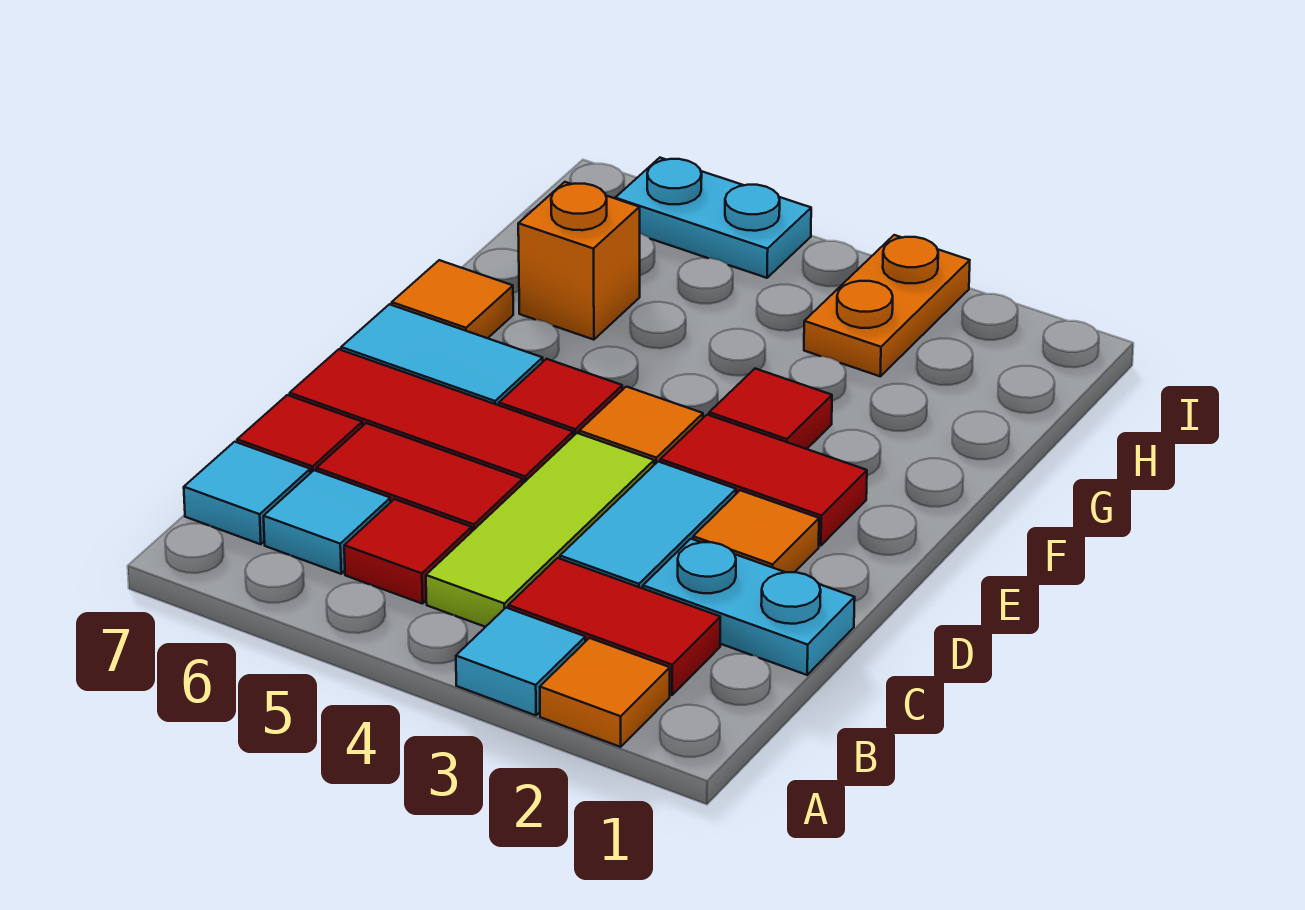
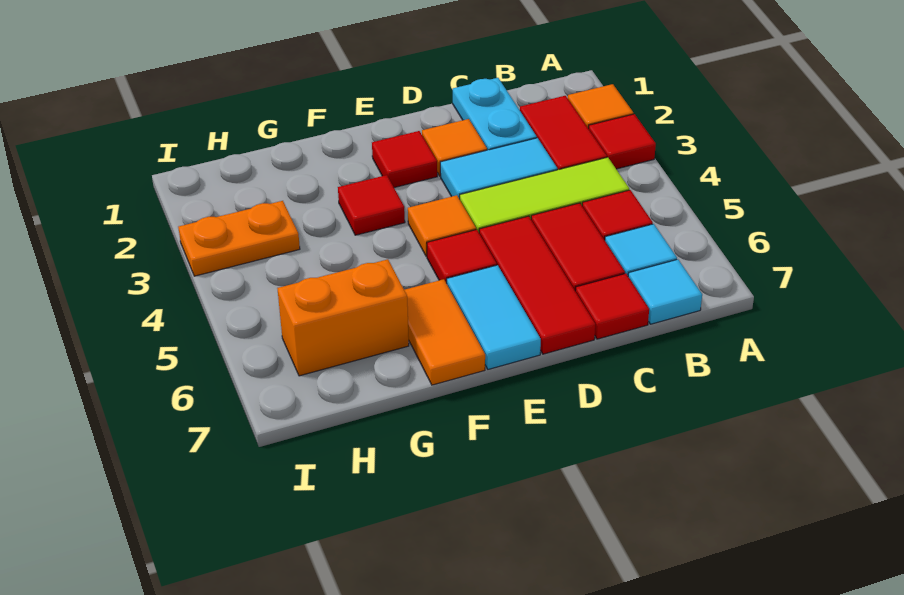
cyan 1x1 tile [456,608,585,715] -> red 1x1 tile [589,114,656,169]
red 1x2 tile [660,415,867,546] -> red 1x1 tile [372,131,437,188]
orange 1x1 tile [392,260,513,338] -> orange 1x2 tile [404,279,485,385]
orange 1x1 brick [518,182,640,340] -> orange 1x2 brick [277,259,409,376]
cyan 1x2 plate [615,158,811,278] -> none

